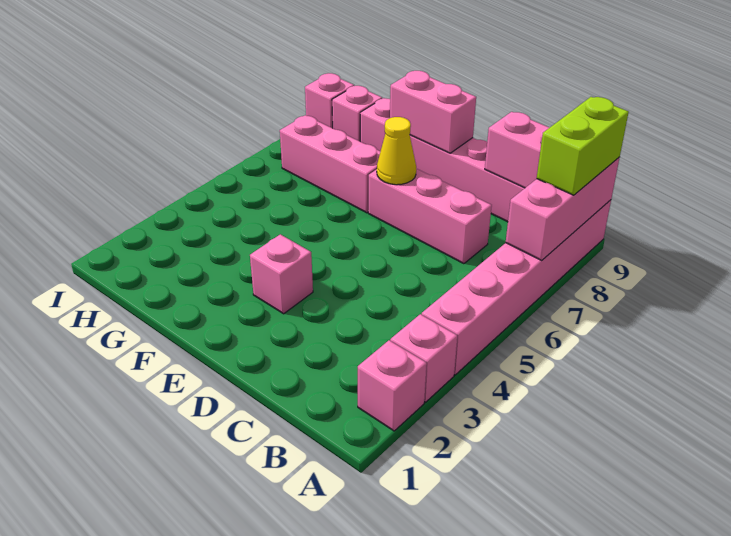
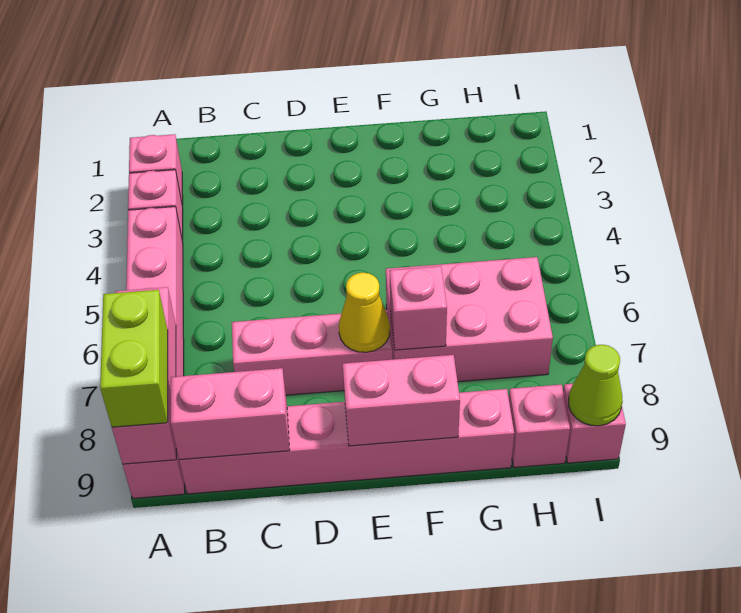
pink 1x1 brick [250,234,313,314] -> pink 1x1 brick moved to [389,266,447,350]
pink 1x3 brick [280,115,380,213] -> pink 2x3 brick [386,257,553,382]
none -> lime 1x1 cone [569,345,623,426]

